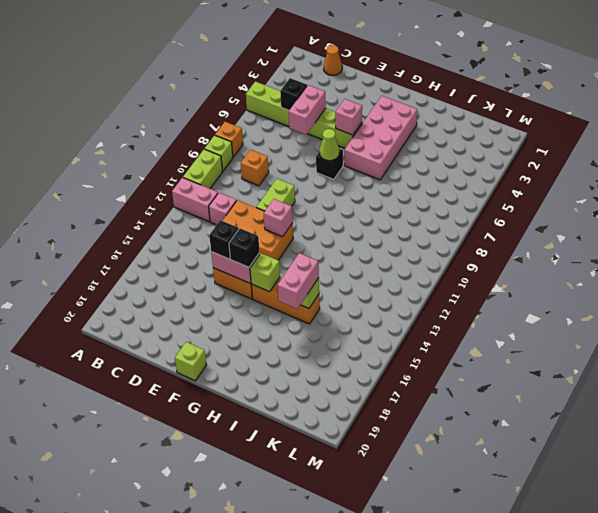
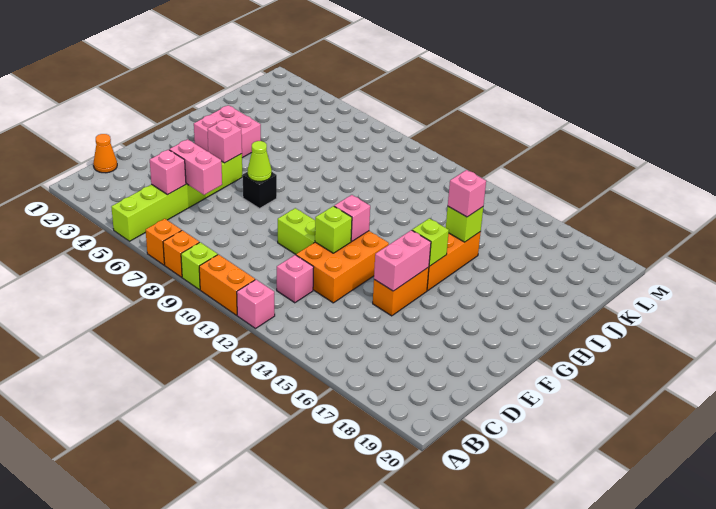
lime 1x2 brick [183,149,223,189] -> orange 1x2 brick [199,255,255,315]
pink 1x2 brick [172,178,218,221] -> pink 1x1 brick [237,280,275,328]
black 1x1 brick [280,78,307,110] -> pink 1x1 brick [150,150,186,195]
orange 1x1 brick [241,150,269,186] -> orange 1x1 brick moved to [146,219,182,265]
black 1x1 brick [209,220,239,259] -> none
black 1x1 brick [229,229,260,267] -> none
lime 1x1 brick [175,342,207,381] -> lime 1x1 brick moved to [315,206,352,253]
pink 2x4 brick [344,96,417,180] -> pink 2x2 brick [194,105,261,158]
pink 1x2 brick [278,253,319,309] -> pink 1x1 brick [448,170,486,217]

